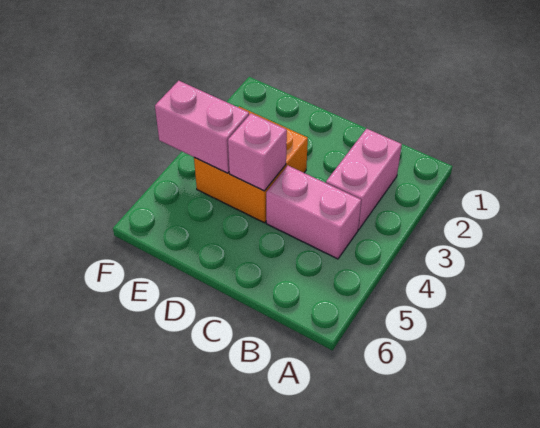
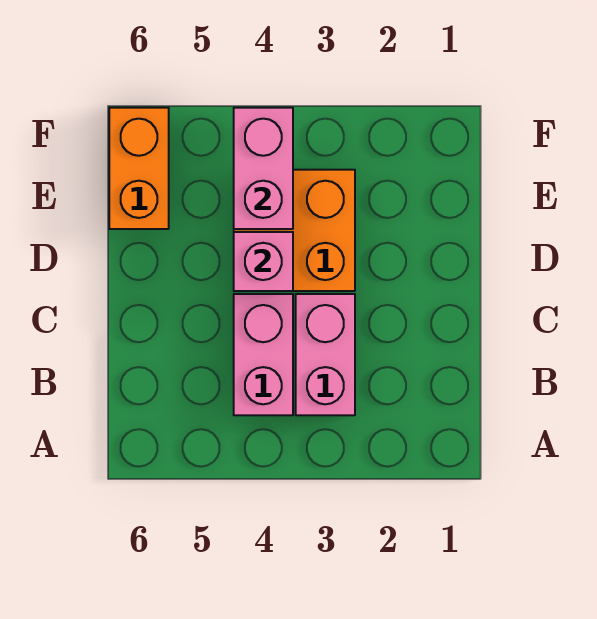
pink 1x2 brick [326,129,402,230] -> pink 1x2 brick turned to [296,294,355,415]
none -> orange 1x2 brick [109,108,169,229]

